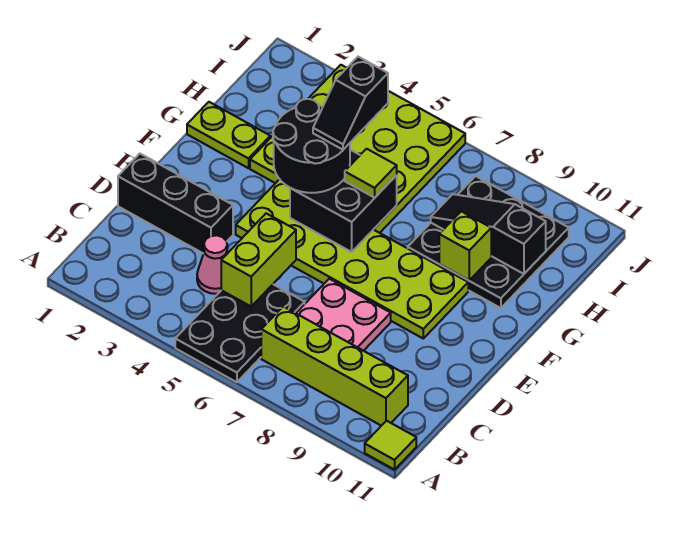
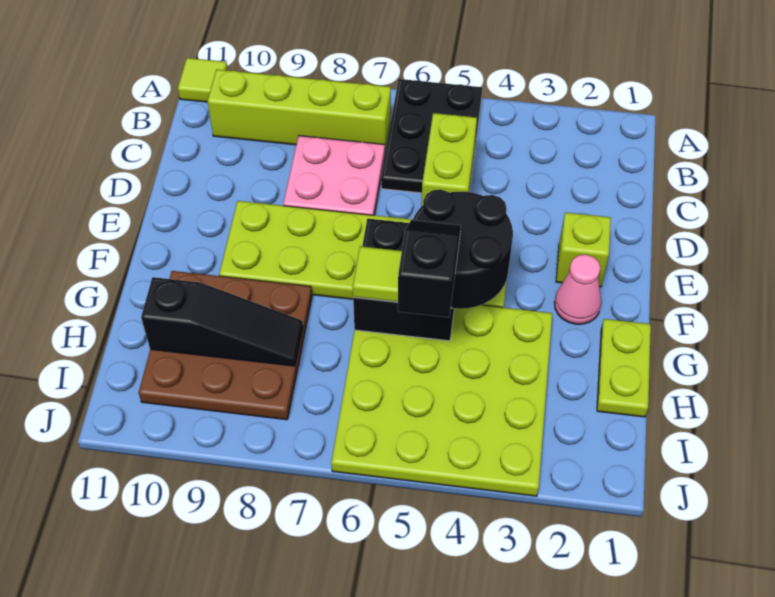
pink 1x1 cone [197,235,228,294] -> pink 1x1 cone moved to [554,255,601,324]
black 1x3 brick [118,154,233,253] -> none
lime 1x2 plate [187,102,270,168] -> lime 1x2 plate turned to [597,319,651,417]
black 3x3 plate [408,176,569,308] -> brown 3x3 plate [139,271,312,420]
lime 1x1 brick [439,211,491,280] -> lime 1x1 brick moved to [556,212,611,287]

